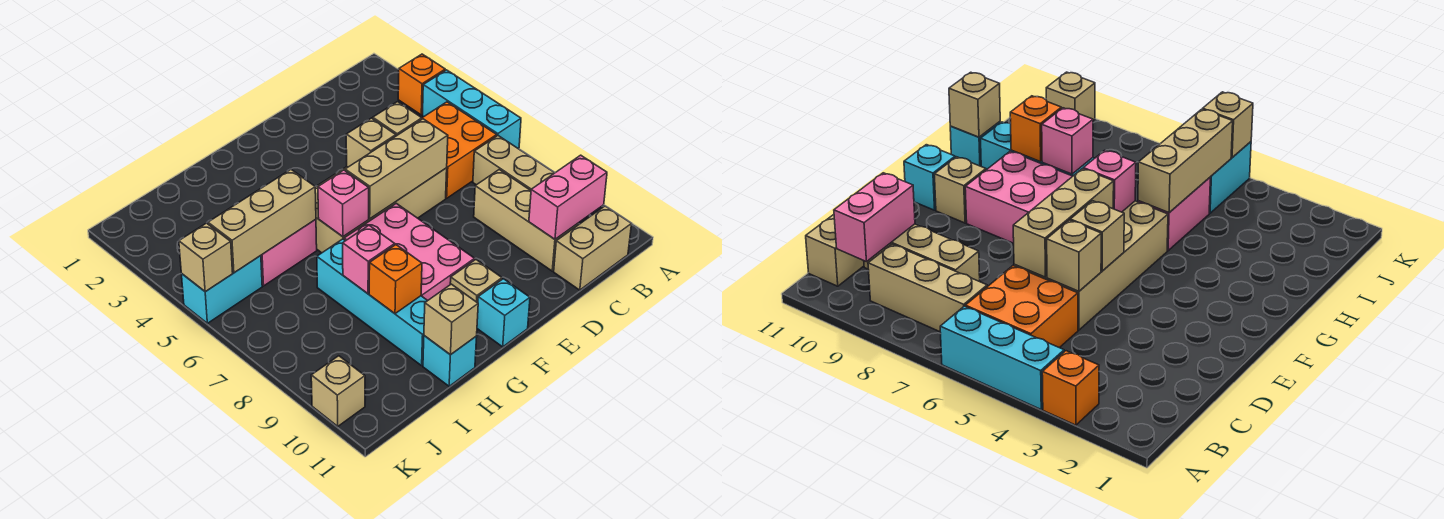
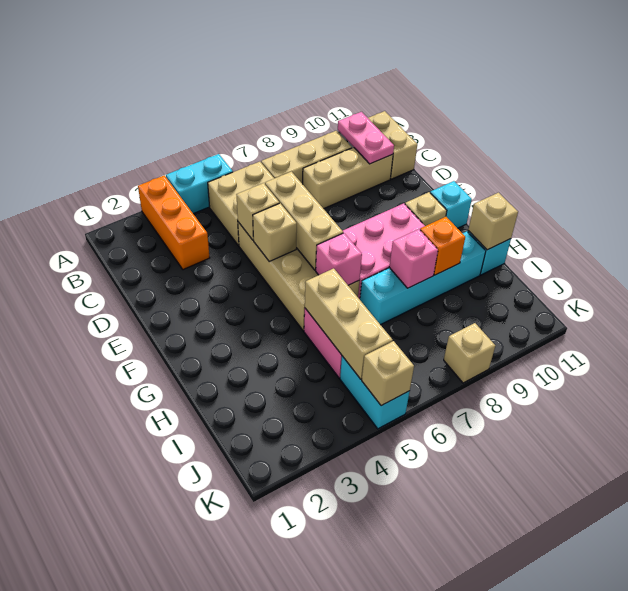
orange 1x1 brick [398,54,445,115] -> orange 1x3 brick [138,175,209,270]
cyan 1x3 brick [423,70,521,149] -> cyan 1x2 brick [166,154,233,214]
orange 2x2 brick [422,102,497,198] -> tan 2x2 brick [208,162,274,246]
pink 1x2 brick [529,155,607,239] -> pink 1x2 plate [338,112,394,164]
tan 1x1 brick [311,356,365,426] -> tan 1x1 brick moved to [444,323,495,383]

